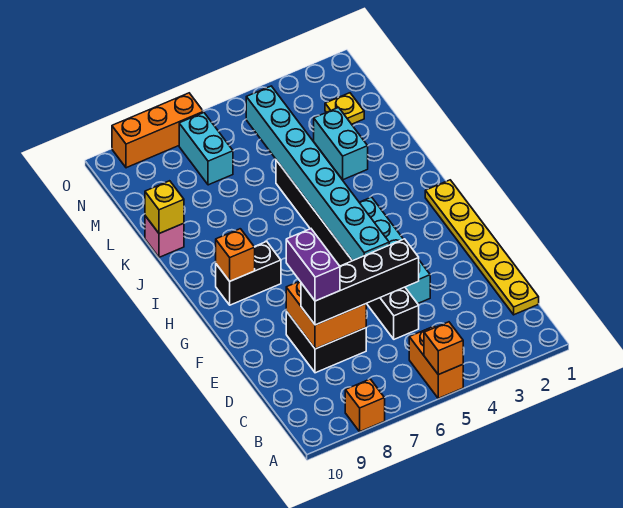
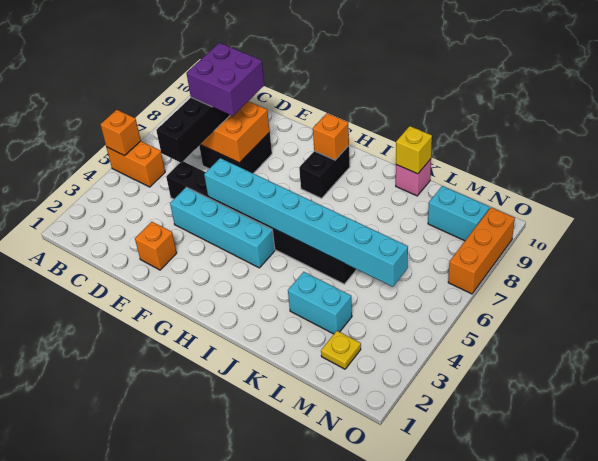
orange 1x1 brick [345,379,385,432] -> orange 1x1 brick moved to [135,222,177,270]
yellow 1x6 plate [425,180,539,315] -> none
purple 1x2 brick [286,229,340,301] -> purple 2x2 brick [187,43,265,116]
cyan 1x2 brick [179,113,233,185] -> cyan 1x2 brick moved to [428,186,490,241]

